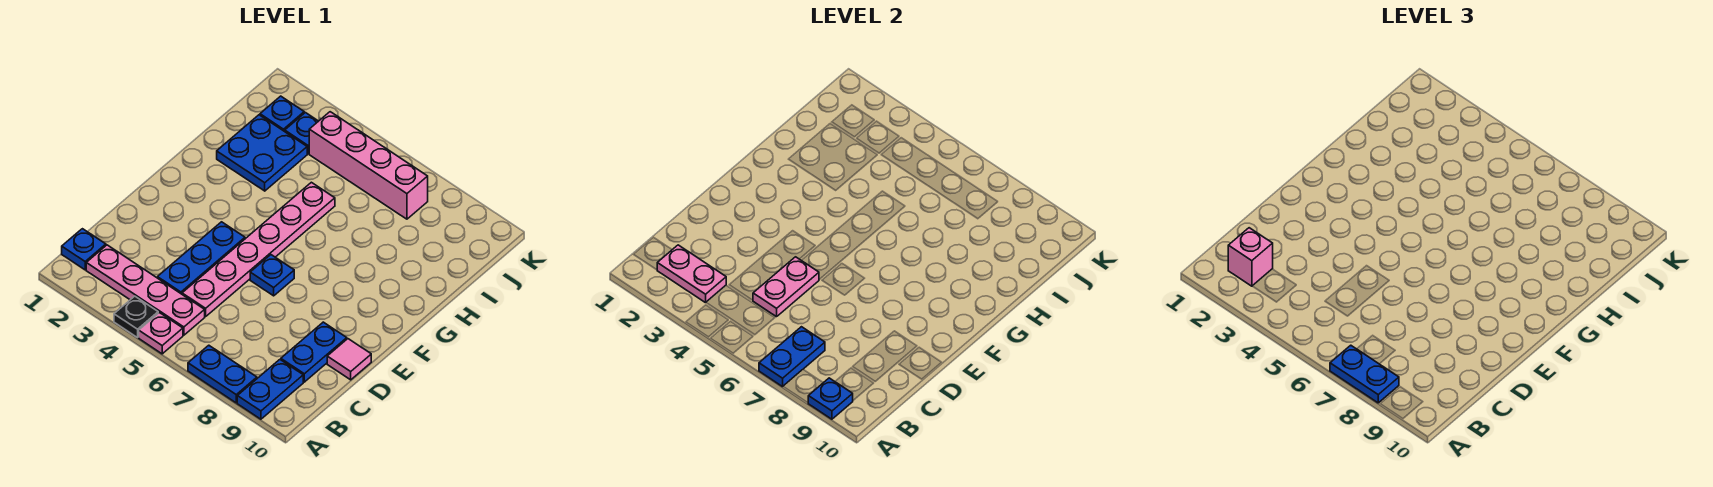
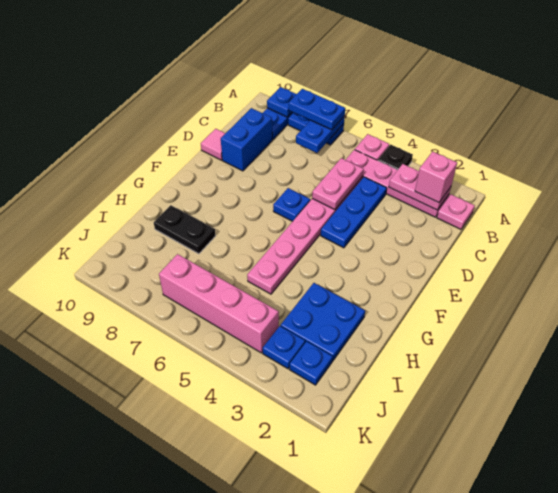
blue 1x1 plate [62,229,106,270] -> pink 1x1 plate [437,194,475,229]
blue 1x2 plate [281,322,347,382] -> blue 1x2 brick [221,108,272,171]
none -> black 1x2 plate [154,205,216,254]

